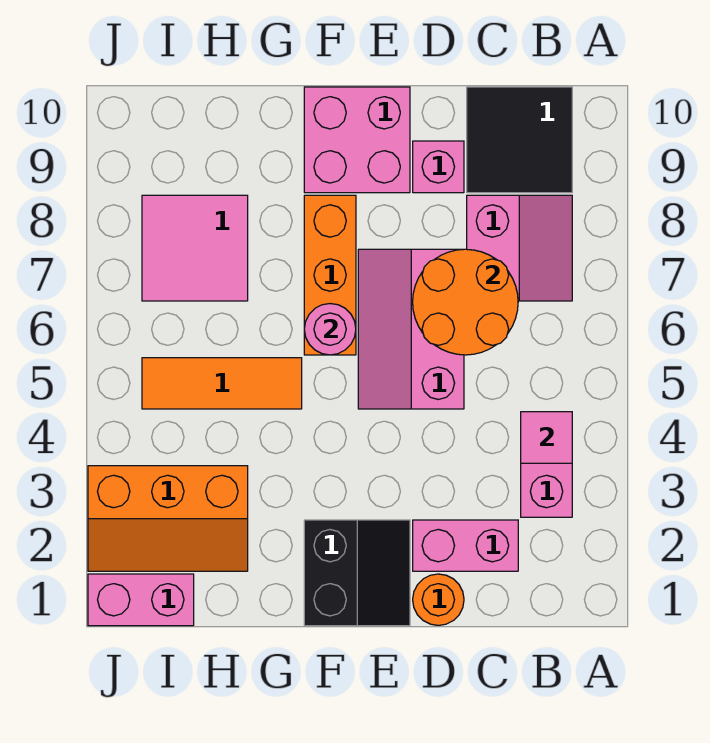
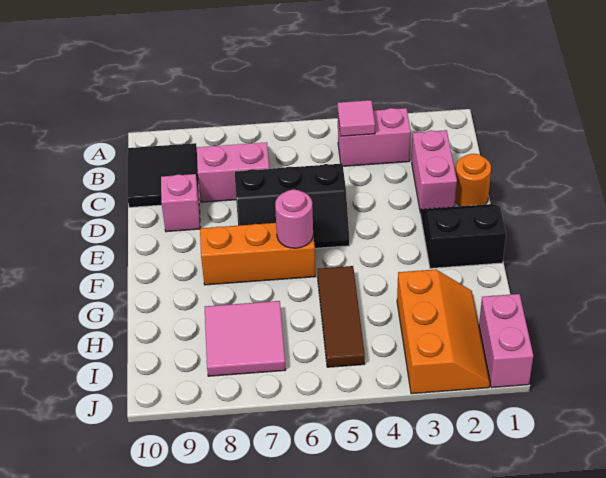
orange 2x2 round brick [413,249,518,355] -> none
pink 2x3 slope [358,249,464,409] -> black 2x3 slope [235,164,349,248]
pink 2x2 brick [304,87,410,193] -> none
orange 1x3 tile [142,358,302,409] -> brown 1x3 tile [317,266,365,367]

